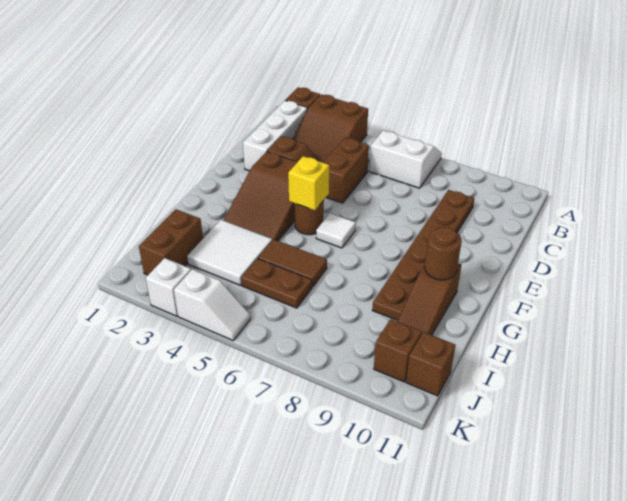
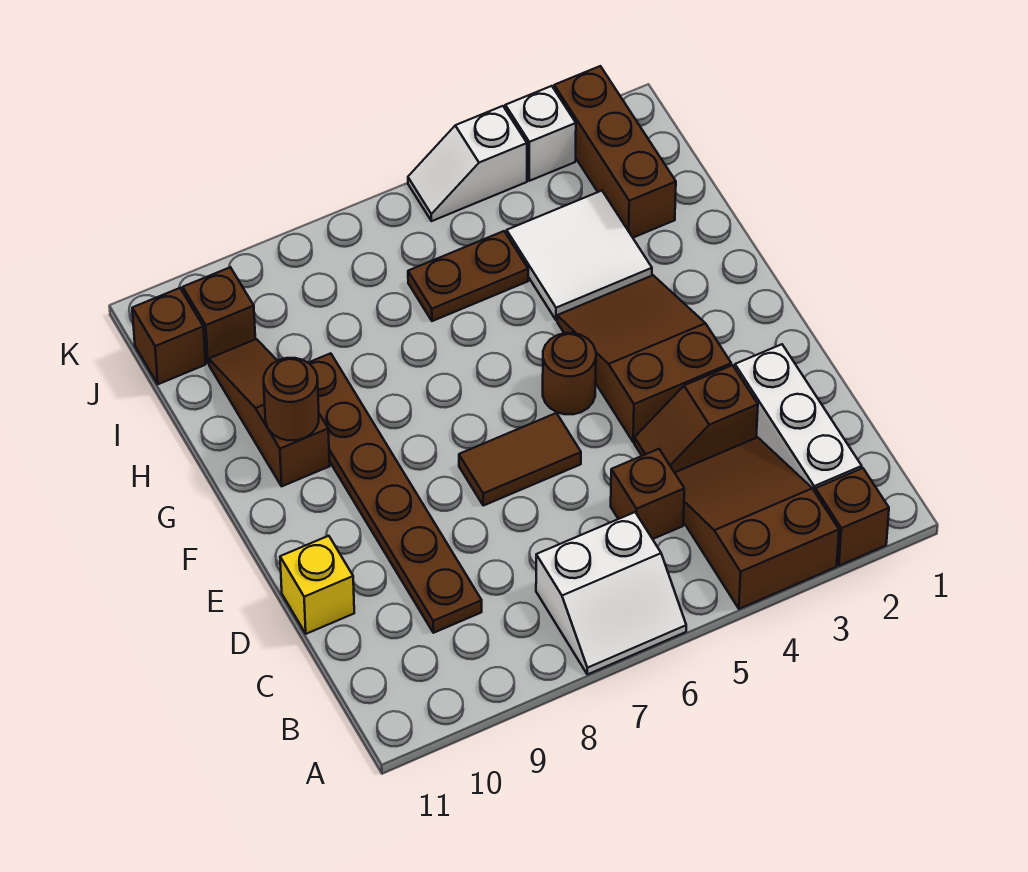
brown 1x2 brick [323,138,369,203] -> brown 1x1 brick [611,449,684,539]
yellow 1x1 brick [288,156,329,210] -> yellow 1x1 brick moved to [280,536,354,634]
white 1x1 tile [316,213,356,248] -> none
brown 1x2 tile [258,239,327,287] -> brown 1x2 tile moved to [459,413,581,506]
brown 1x2 brick [139,209,203,275] -> brown 1x3 brick [554,66,676,238]

